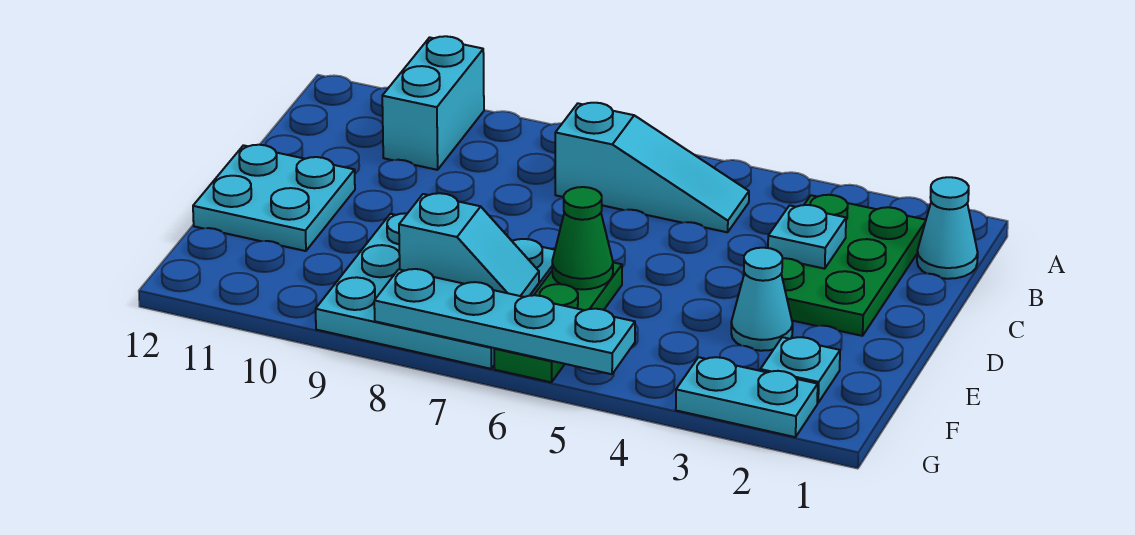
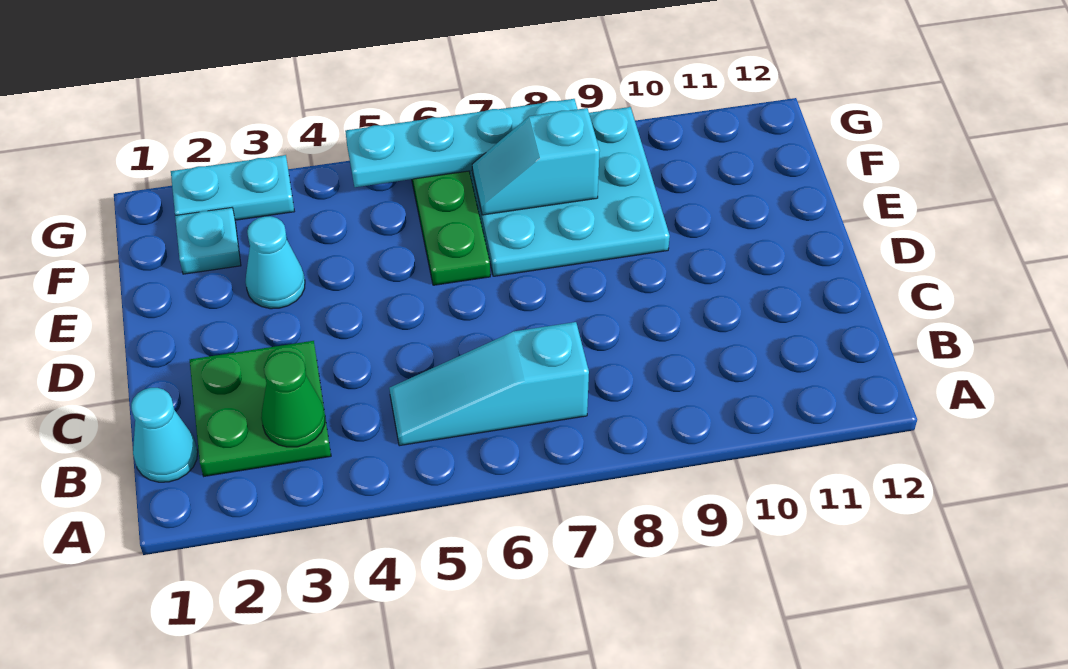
cyan 1x2 brick [382,36,484,170] -> none
green 2x3 plate [781,195,926,336] -> green 2x2 plate [190,341,331,476]
cyan 1x1 plate [768,205,846,269] -> none
cyan 2x2 plate [193,145,355,251] -> none
green 1x1 cone [552,187,613,289] -> green 1x1 cone moved to [261,351,325,447]

